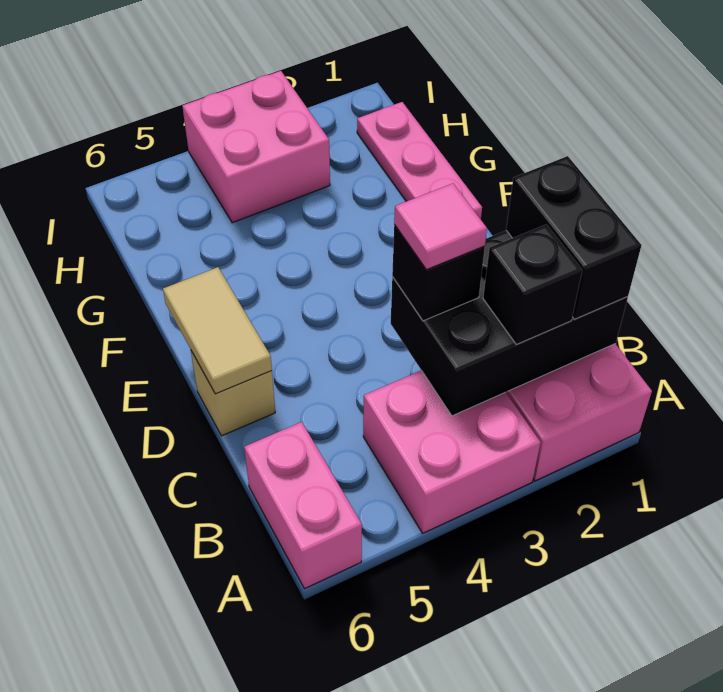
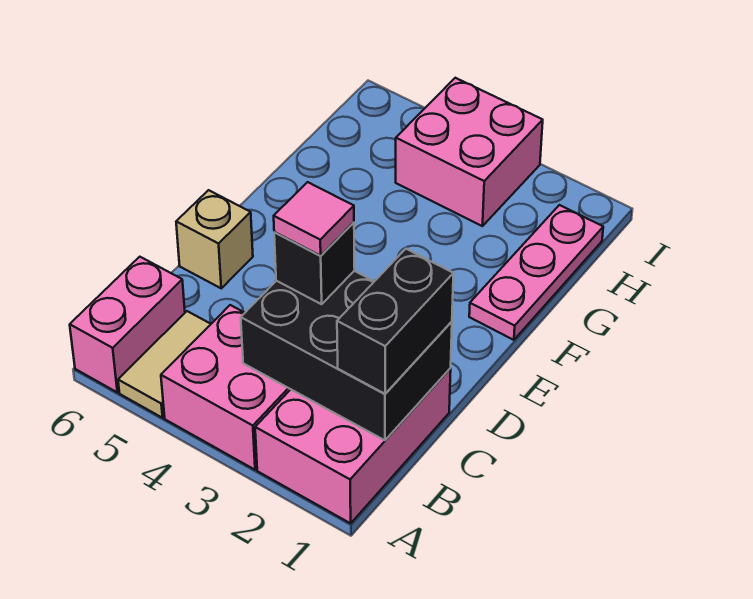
black 1x1 brick [483,224,582,345] -> none
tan 1x2 tile [163,267,272,394] -> tan 1x2 tile moved to [118,311,211,418]

